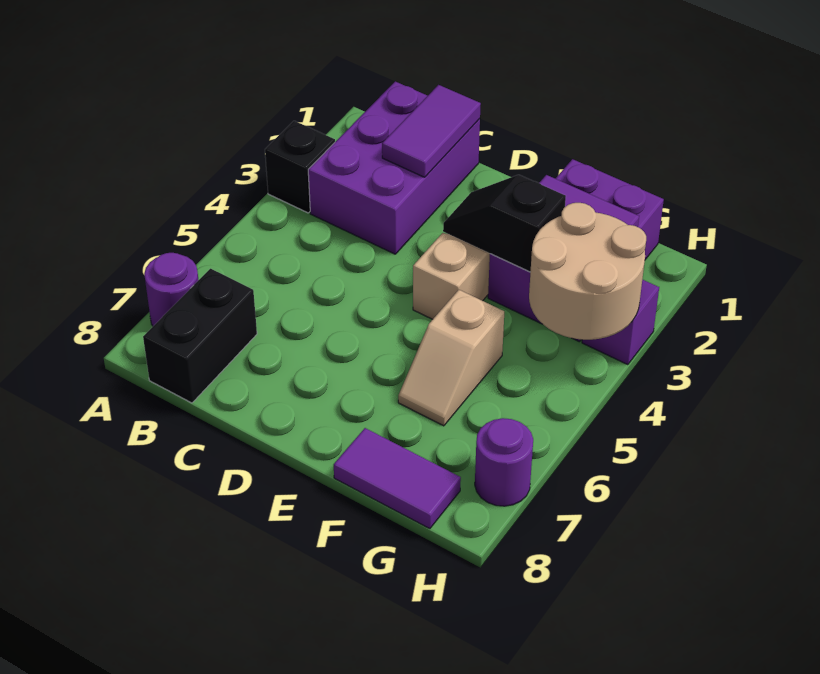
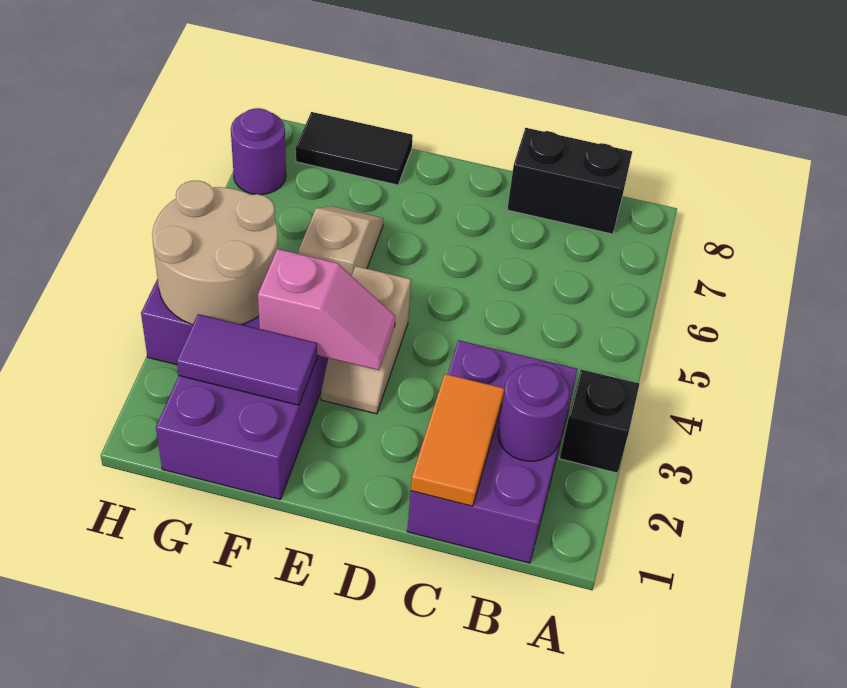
purple 1x1 round brick [144,253,198,326] -> purple 1x1 round brick moved to [498,364,569,461]
black 1x2 brick [143,269,257,403] -> black 1x2 brick turned to [507,128,632,234]
purple 1x2 tile [382,85,481,177] -> orange 1x2 tile [411,374,505,506]
black 1x2 slope [443,175,566,272] -> pink 1x2 slope [258,249,396,370]
purple 1x2 tile [334,428,461,529] -> black 1x2 tile [296,112,413,185]

